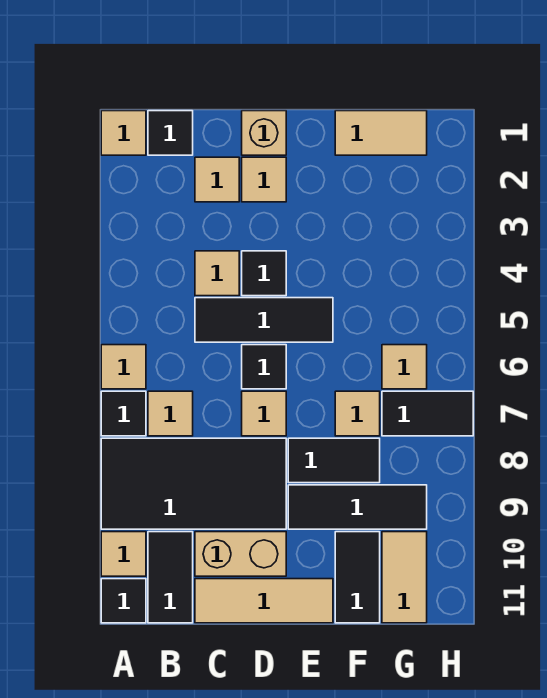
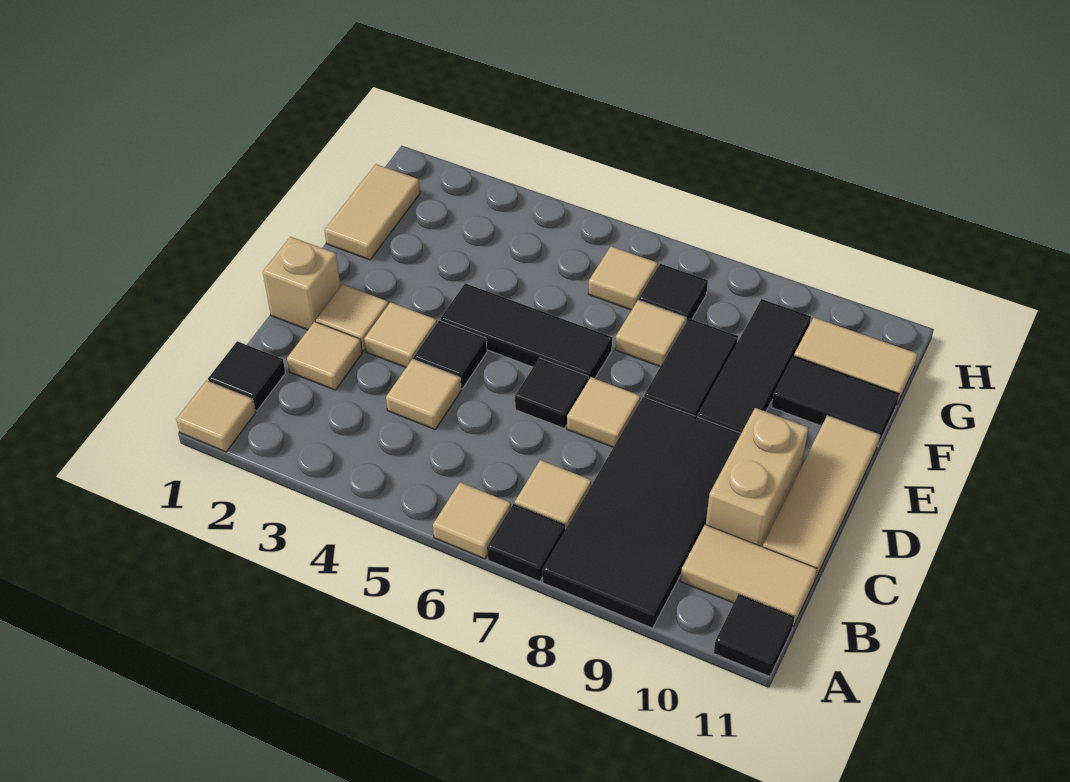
tan 1x1 tile [101,532,146,576] -> tan 1x1 tile moved to [364,302,437,367]
black 1x2 tile [148,532,193,623] -> tan 1x2 tile [681,525,817,626]
black 1x3 tile [195,298,333,342] -> black 1x3 tile turned to [440,283,612,381]
black 1x2 tile [382,391,473,436] -> black 1x1 tile [639,264,708,322]

